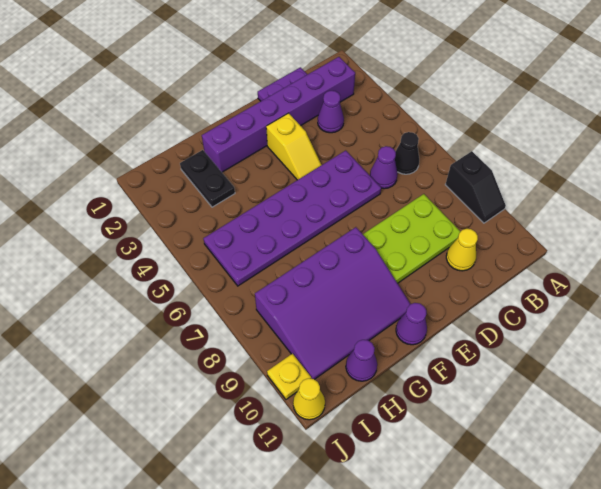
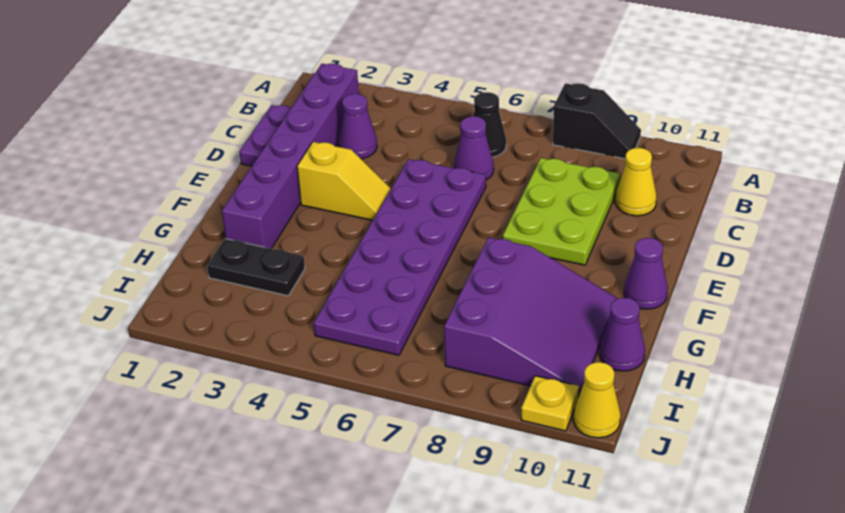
purple 3x4 slope [255,227,410,379] -> purple 3x3 slope [444,237,617,395]

